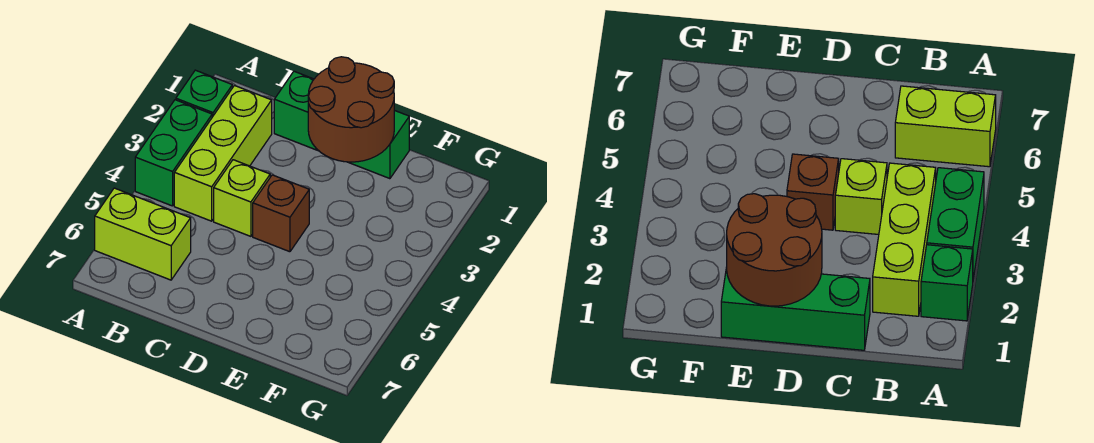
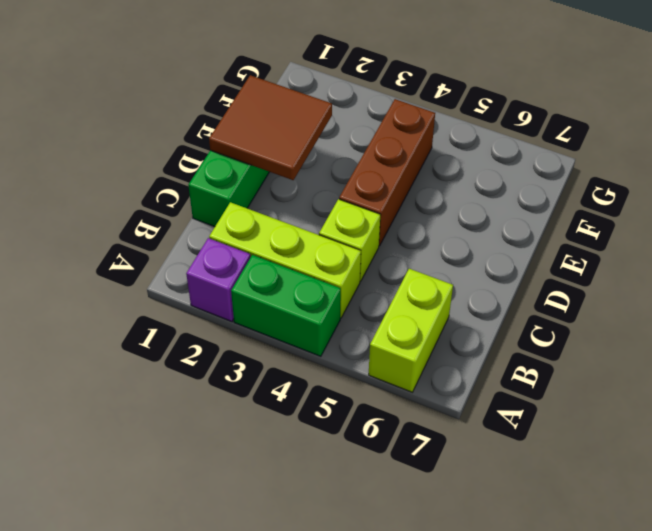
green 1x1 brick [176,70,232,117] -> purple 1x1 brick [186,238,250,321]
brown 2x2 round brick [308,57,394,162] -> brown 2x2 tile [209,75,332,180]
brown 1x1 brick [253,175,309,252] -> brown 1x3 brick [339,99,435,246]

